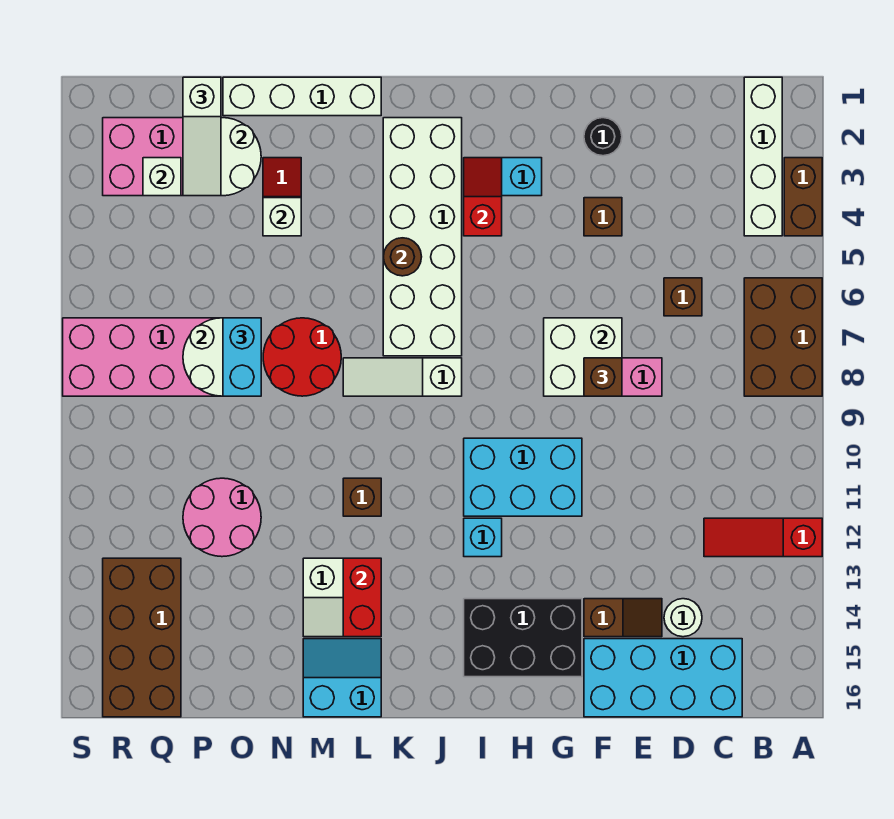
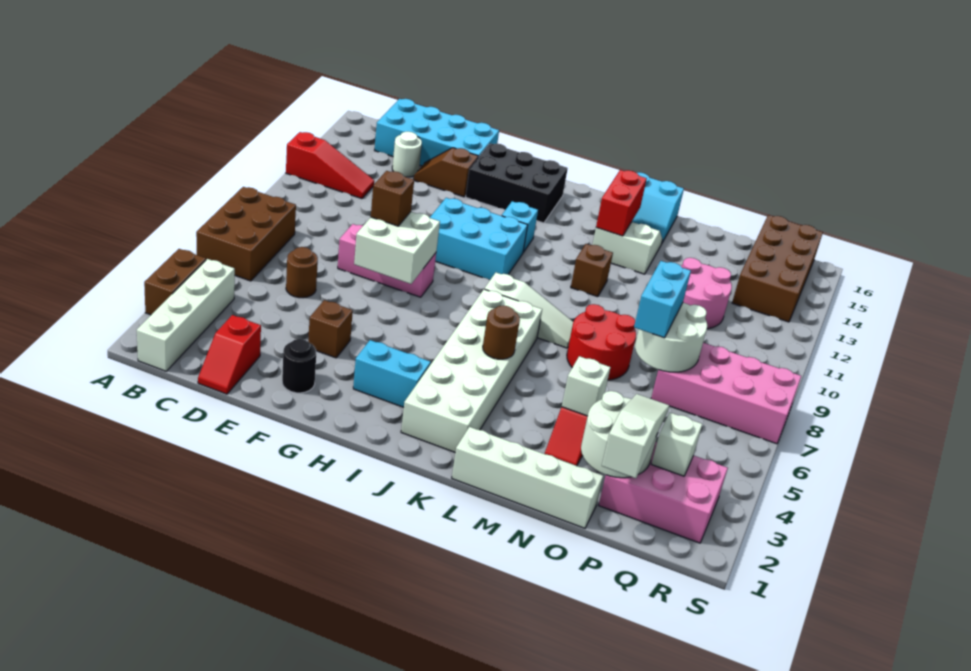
brown 1x1 brick [664,278,702,316] -> brown 1x1 round brick [286,247,318,298]
red 1x2 slope [464,158,502,236] -> red 1x2 slope moved to [198,315,261,394]

